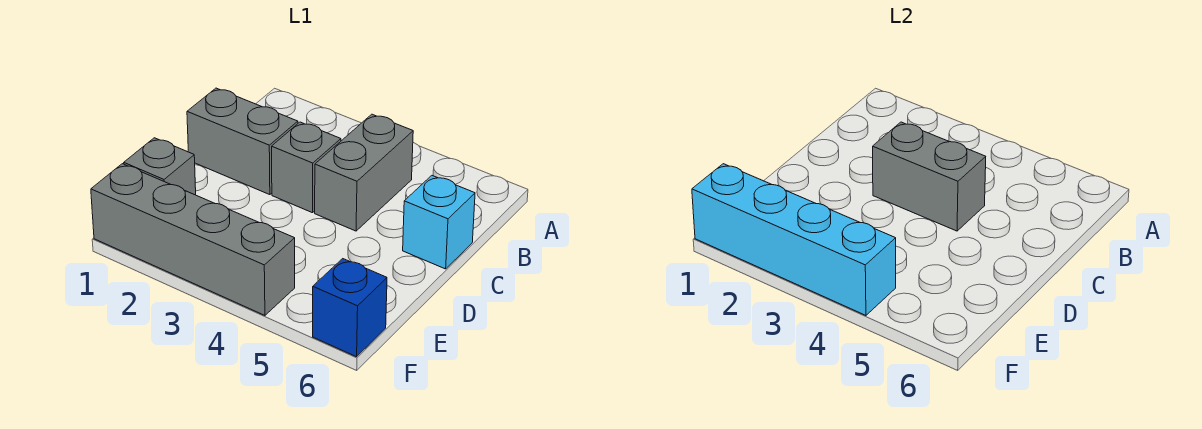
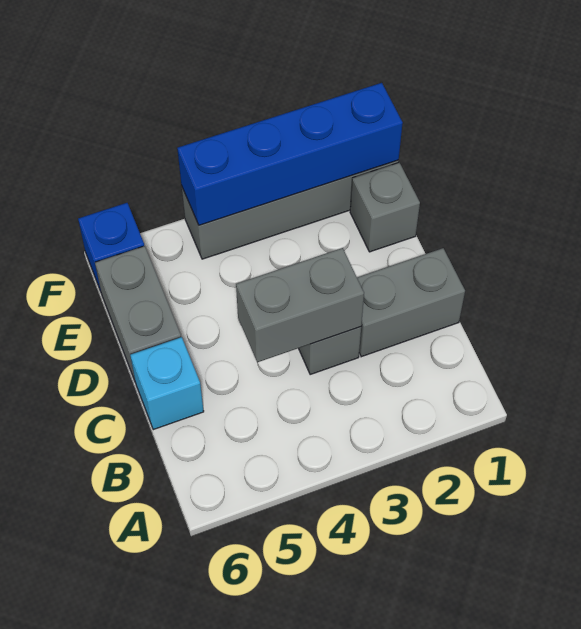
grey 1x2 brick [315,114,413,231] -> grey 1x2 brick moved to [95,246,181,383]
cyan 1x4 brick [692,164,896,315] -> blue 1x4 brick [177,83,403,225]

